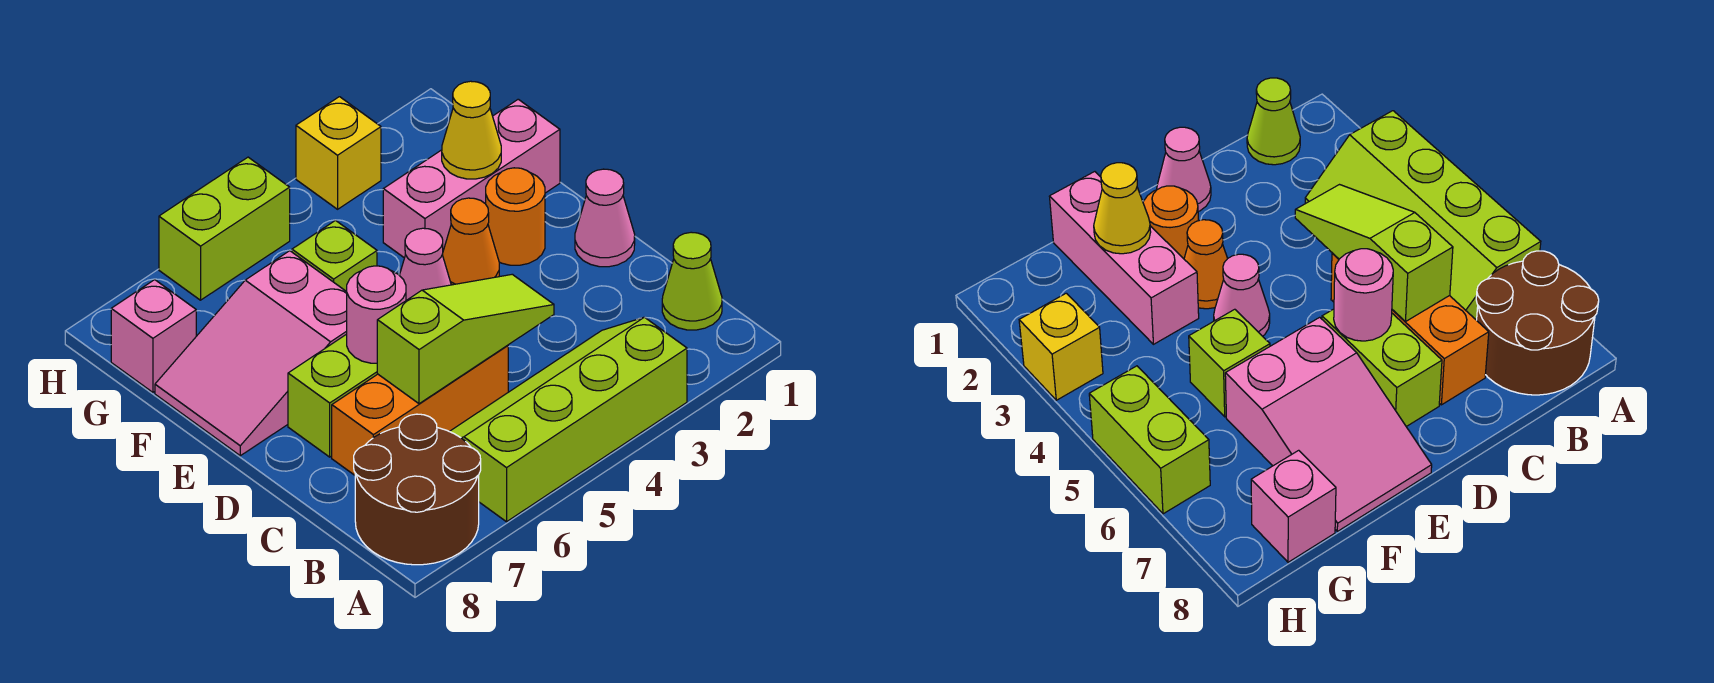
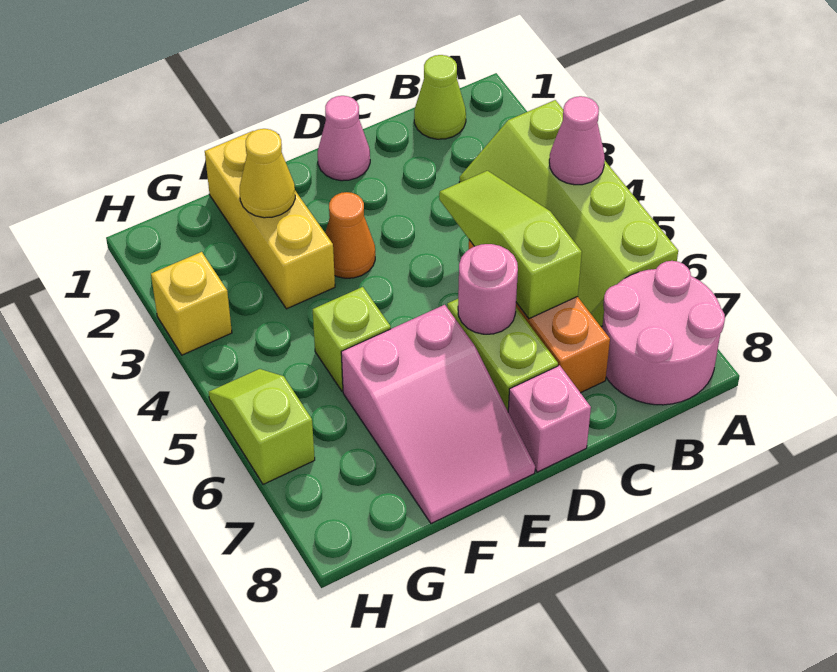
brown 2x2 round brick [354,414,481,565] -> pink 2x2 round brick [602,261,725,405]
orange 1x1 round brick [486,168,545,265] -> none
pink 1x1 cone [399,228,451,300] -> pink 1x1 cone moved to [549,96,605,185]
pink 1x3 brick [383,99,560,258] -> yellow 1x3 brick [205,131,335,309]
pink 1x1 brick [111,280,196,392] -> pink 1x1 brick moved to [508,365,591,472]
lime 1x2 brick [159,157,290,300] -> lime 1x2 slope [209,369,315,484]

